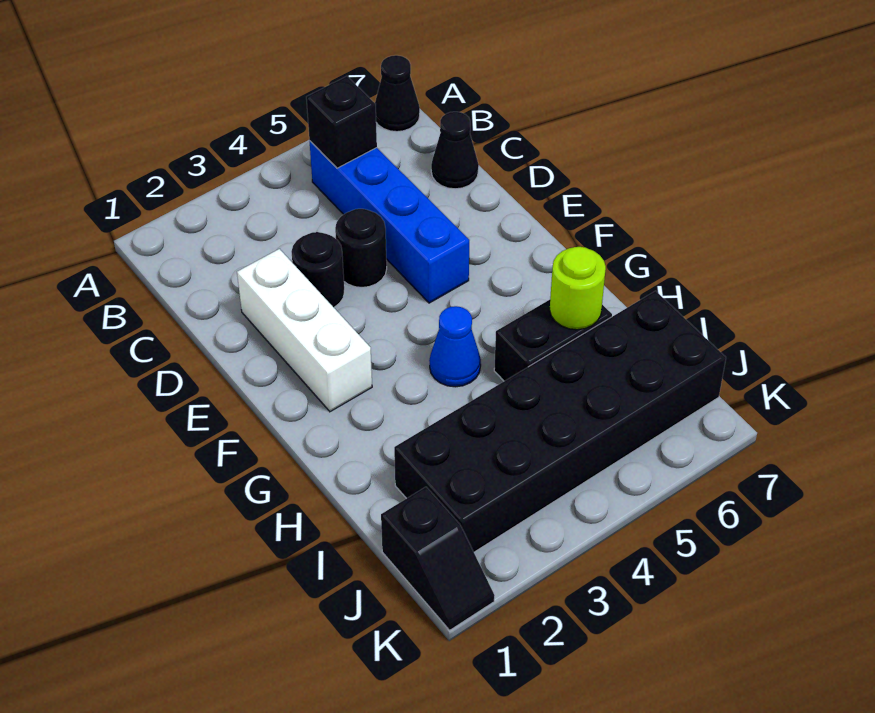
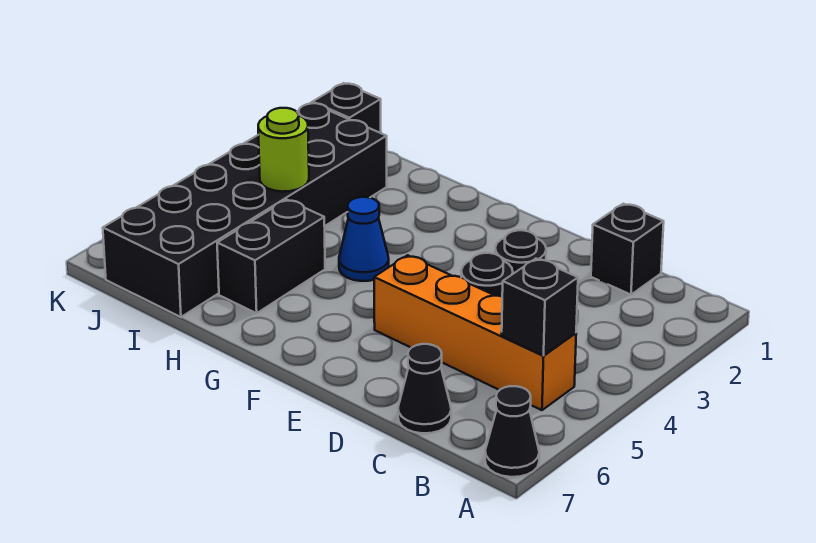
blue 1x4 brick [310,141,469,303] -> orange 1x4 brick [374,255,576,410]
none -> black 1x1 brick [591,204,664,295]
white 1x3 brick [237,249,372,412] -> none
lime 1x1 round brick [550,247,606,330] -> lime 1x1 round brick moved to [258,108,309,192]

